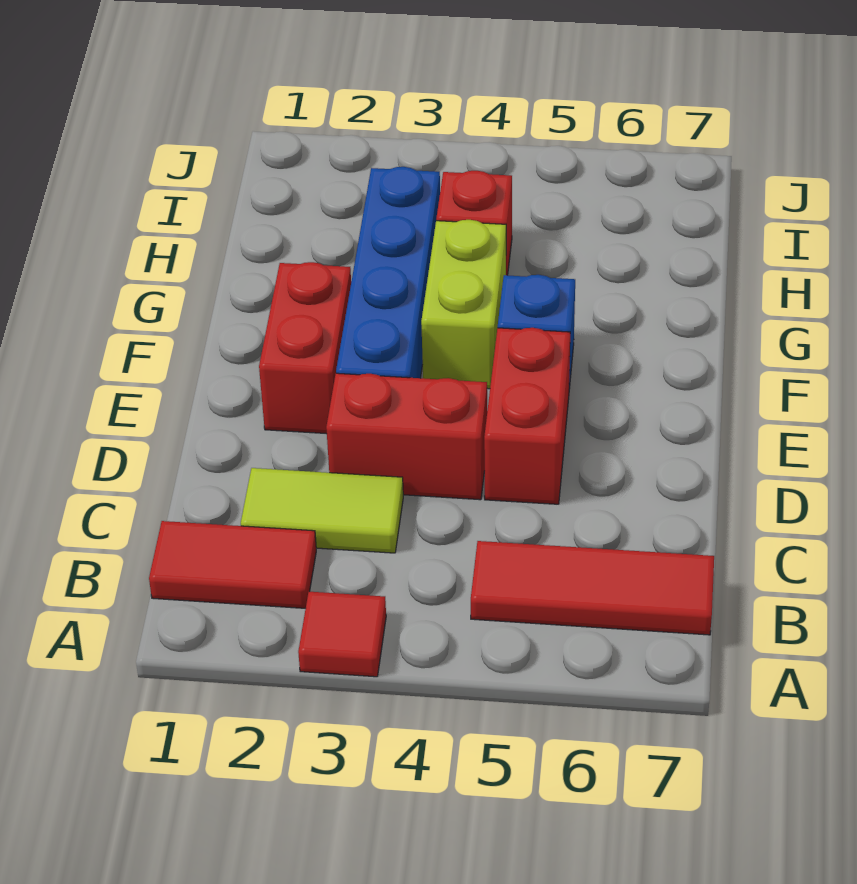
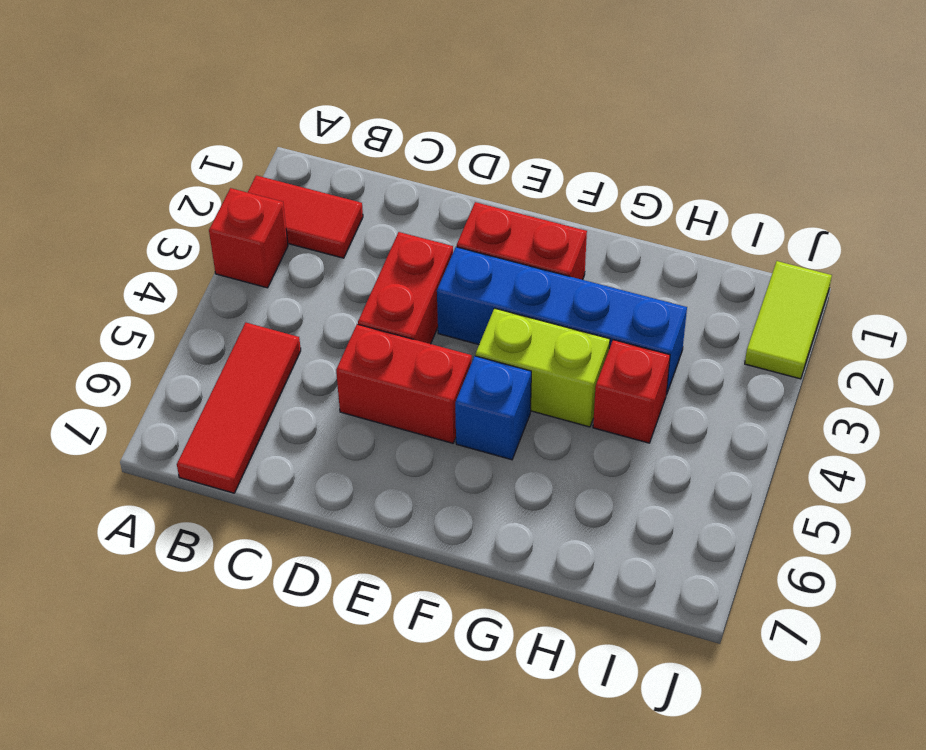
red 1x1 tile [298,592,386,677] -> red 1x1 brick [209,188,288,288]
red 1x2 tile [149,521,316,608] -> red 1x2 tile turned to [248,175,363,258]
lime 1x2 tile [241,468,403,553] -> lime 1x2 tile moved to [745,261,832,379]

